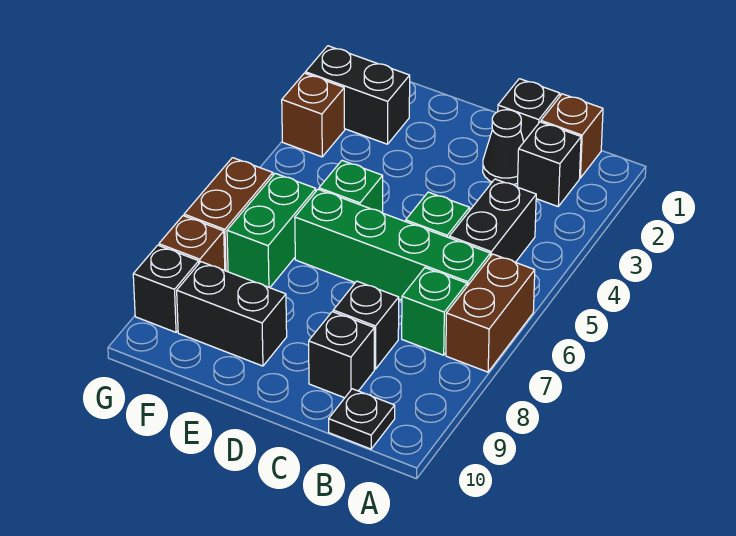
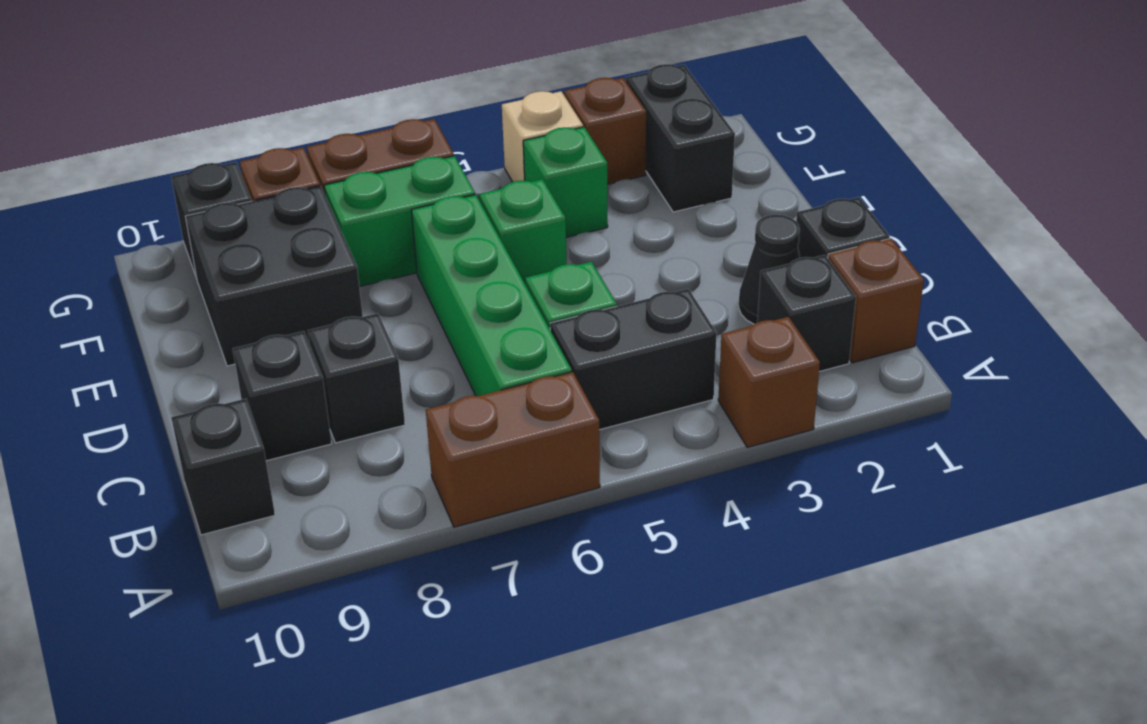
none -> brown 1x1 brick [718,317,820,447]
green 1x1 brick [402,268,467,355] -> green 1x1 brick moved to [523,127,608,237]
black 1x1 plate [329,389,395,449] -> black 1x1 brick [171,399,275,535]
black 1x2 brick [177,262,287,366] -> black 2x2 brick [185,186,363,366]
none -> tan 1x1 brick [502,91,583,182]

